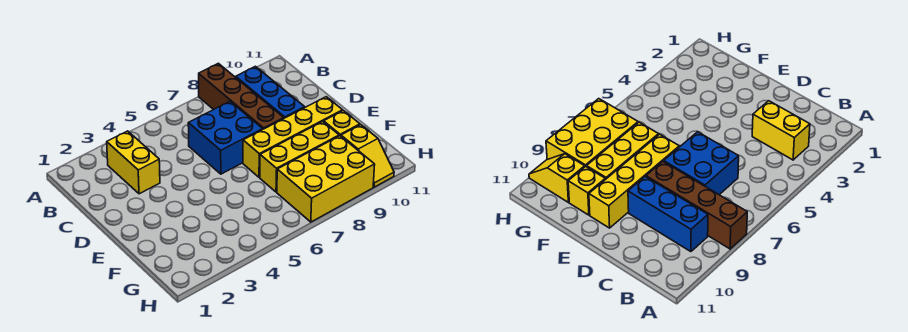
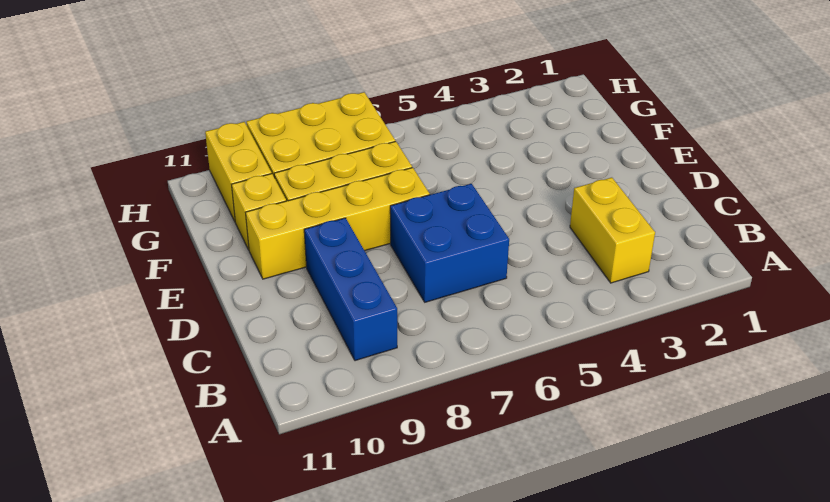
brown 1x4 brick [199,63,284,129] -> none
yellow 1x2 slope [341,125,394,187] -> yellow 1x2 brick [205,122,272,221]

